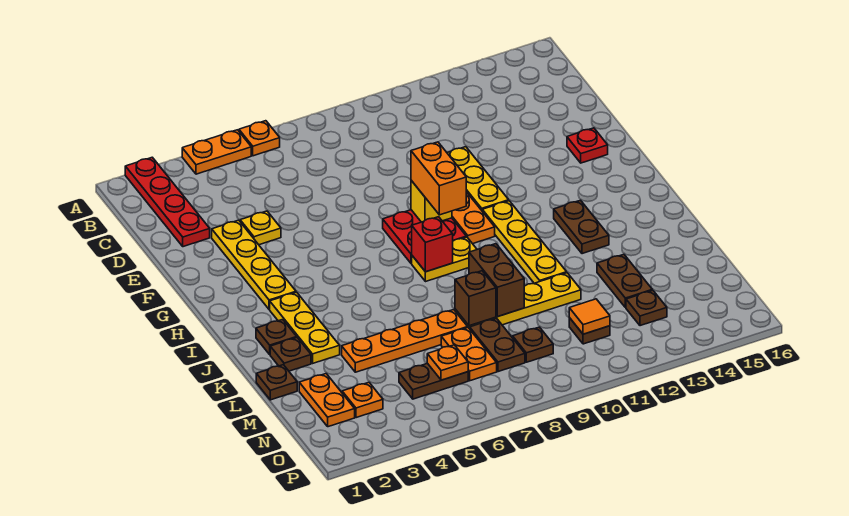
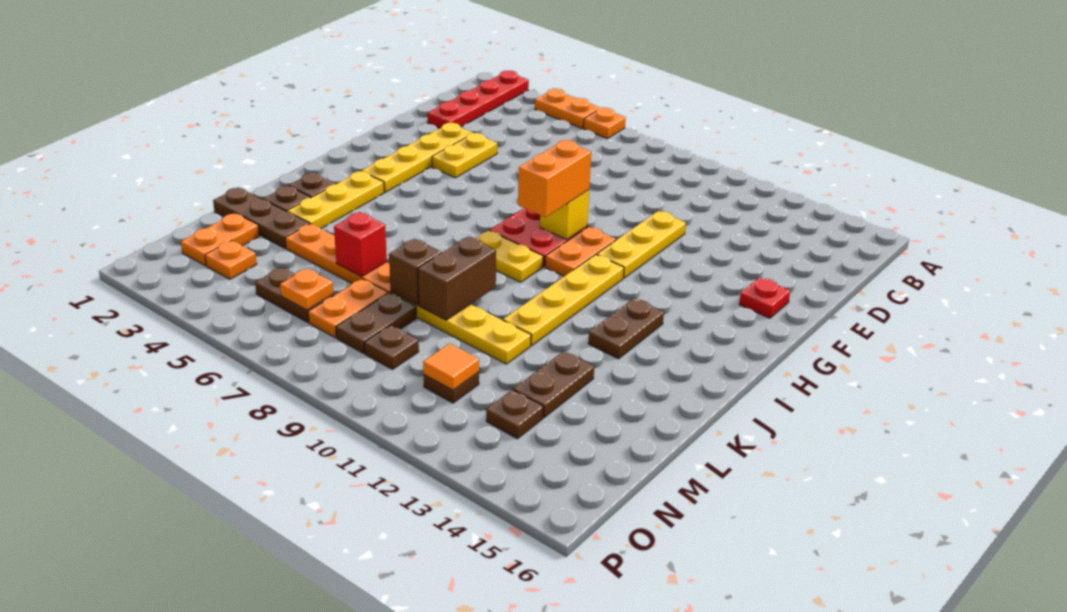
yellow 1x1 plate [240,211,281,245] -> yellow 1x2 plate [432,133,497,178]
red 1x1 brick [412,217,453,272] -> red 1x1 brick moved to [334,212,387,277]
brown 1x1 plate [256,365,297,400] -> brown 1x3 plate [213,188,309,248]

